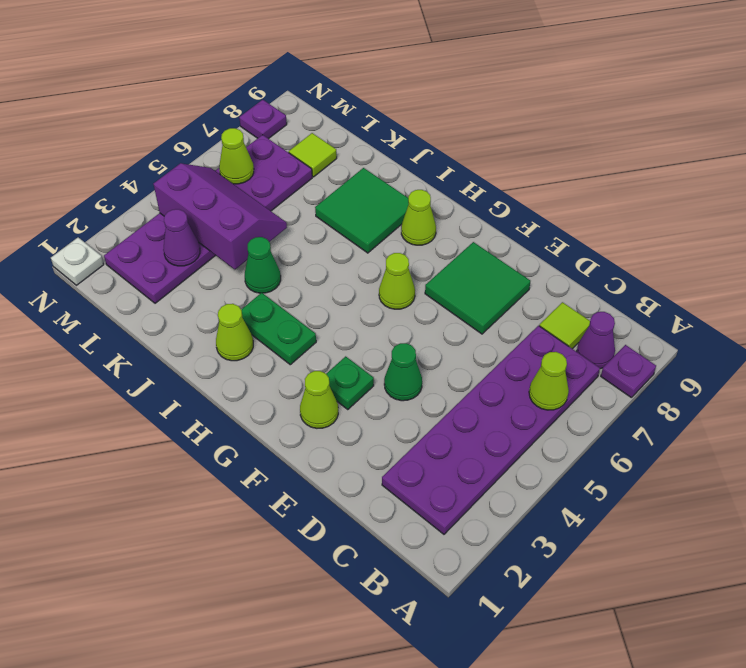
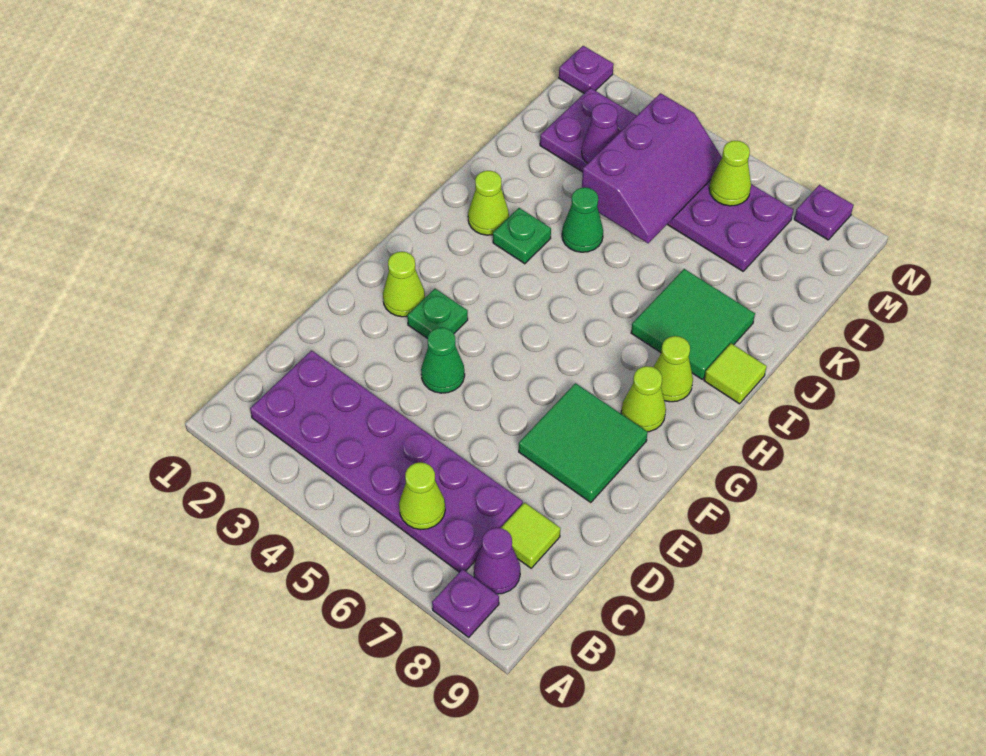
lime 1x1 cone [379,253,415,309] -> lime 1x1 cone moved to [621,366,666,432]
green 1x2 plate [241,293,316,365] -> green 1x1 plate [493,208,551,264]
lime 1x1 tile [289,133,337,177] -> lime 1x1 tile moved to [704,343,767,404]
white 1x1 plate [51,237,104,285] -> purple 1x1 plate [559,46,614,93]

